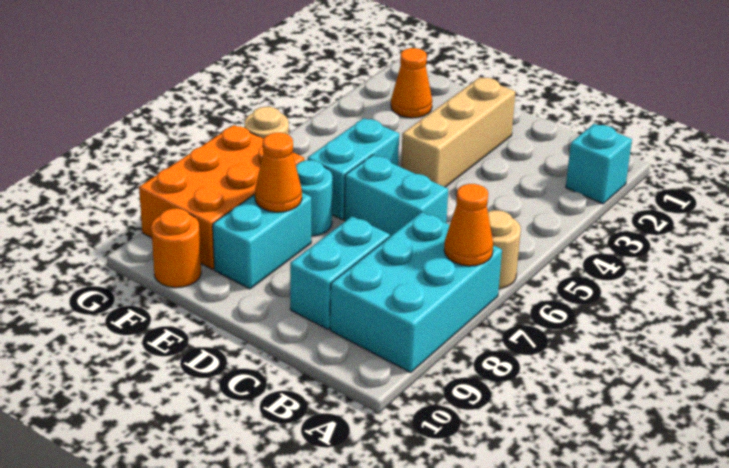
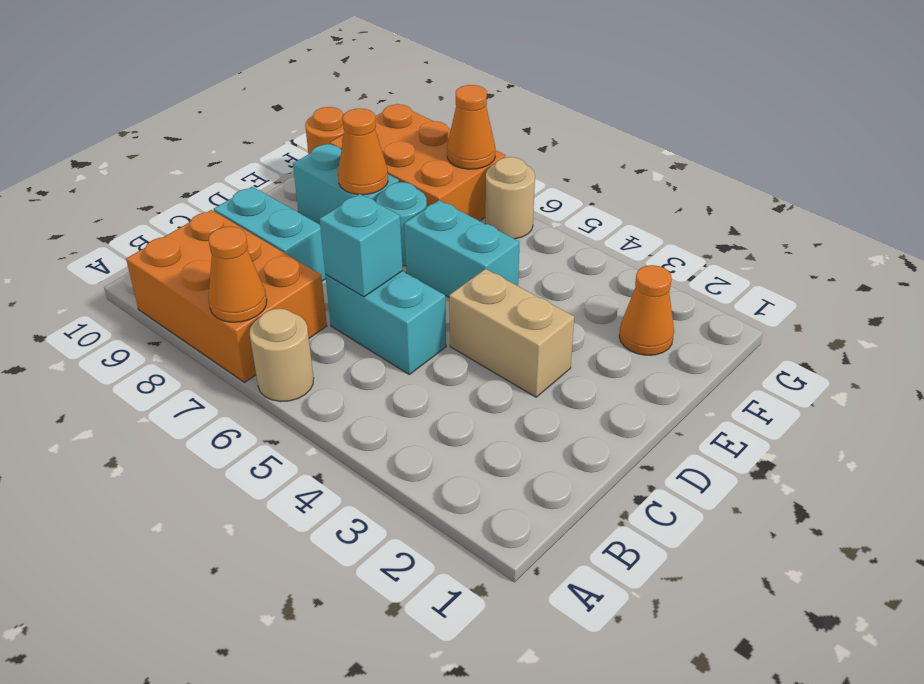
cyan 1x1 brick [566,124,632,204] -> cyan 1x1 brick moved to [320,194,403,297]
cyan 2x3 brick [330,212,502,373] -> orange 2x3 brick [126,210,327,382]
cyan 1x2 brick [344,155,448,236] -> cyan 1x2 brick turned to [325,271,446,374]
tan 1x3 brick [401,77,515,187] -> tan 1x2 brick [449,269,574,397]
none -> orange 1x1 cone [447,85,495,169]

